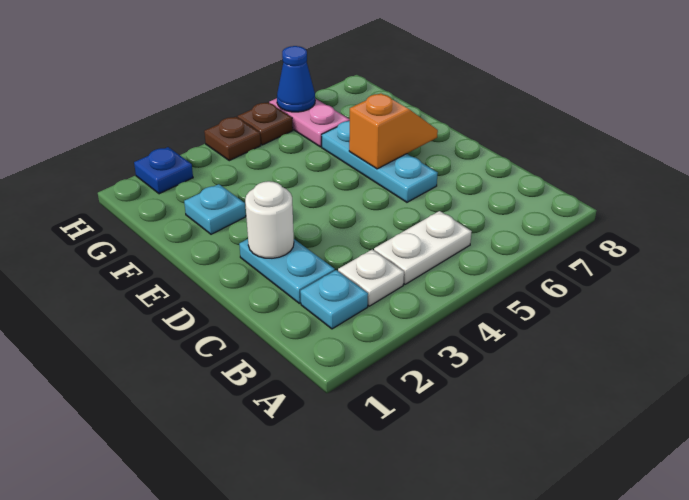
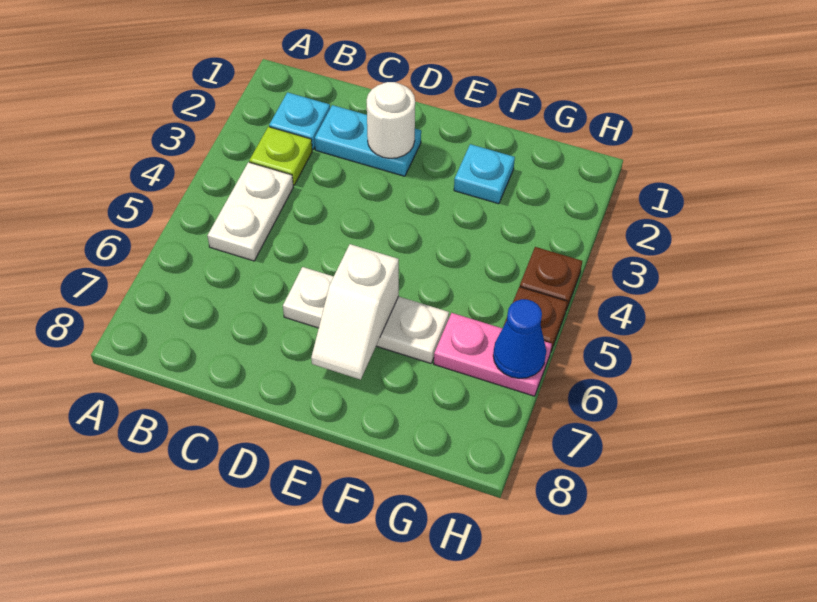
white 1x1 plate [338,249,404,306] -> lime 1x1 plate [249,127,312,185]
cyan 1x3 plate [322,121,438,202] -> white 1x3 plate [283,267,449,363]
orange 1x2 slope [349,93,438,169] -> white 1x2 slope [311,244,399,380]
blue 1x1 plate [134,147,193,194] -> none

